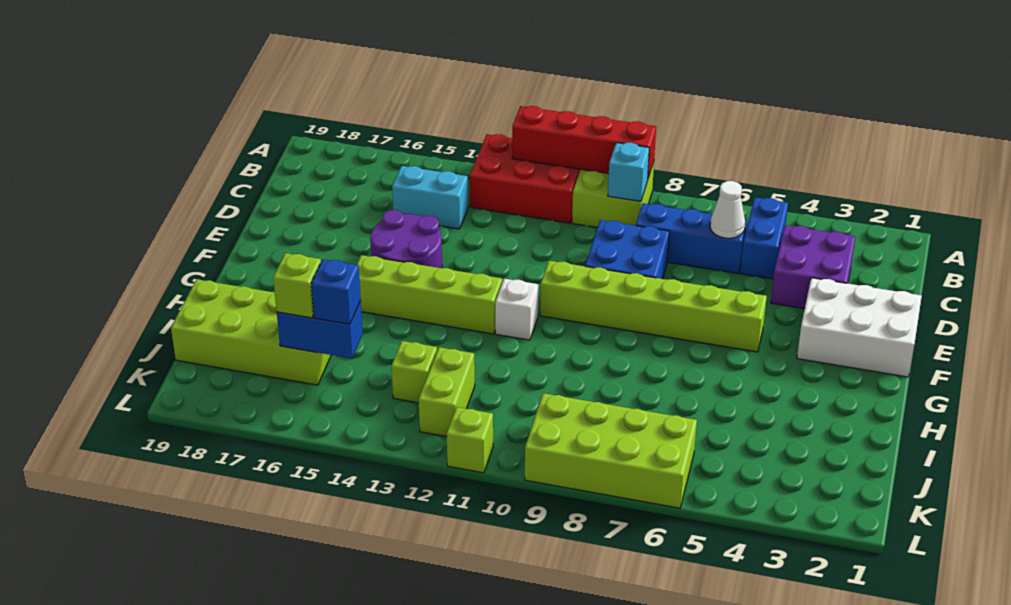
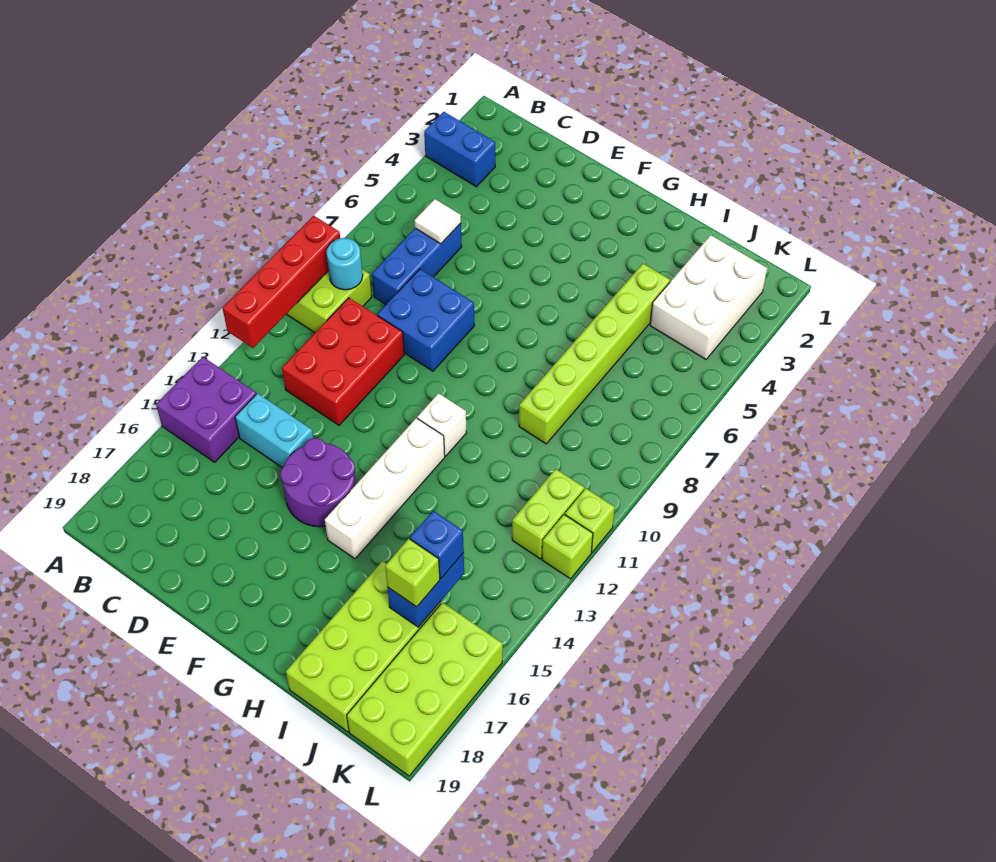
red 2x3 brick [470,134,581,223] -> red 2x3 brick moved to [282,298,404,425]
blue 1x2 brick [740,197,788,279] -> blue 1x2 brick moved to [424,112,495,187]
cyan 1x1 brick [608,143,650,201] -> cyan 1x1 round brick [326,238,363,290]
purple 2x2 brick [771,225,855,309] -> purple 2x2 brick moved to [156,357,256,462]
white 1x1 cone [710,181,745,238] -> white 1x1 tile [414,199,461,244]
cyan 1x2 brick [392,166,468,229] -> cyan 1x2 brick turned to [235,393,313,468]
white 2x3 brick [797,278,922,377] -> white 2x3 brick moved to [650,235,767,359]
lime 1x6 brick [540,261,767,352] -> lime 1x6 brick moved to [519,264,670,444]
lime 1x4 brick [357,255,502,334] -> white 1x4 brick [325,418,445,559]
lime 1x2 brick [419,347,475,437] -> lime 1x2 brick turned to [512,469,584,559]
lime 1x1 brick [391,341,437,403] -> lime 1x1 brick moved to [542,515,593,579]
lime 2x4 brick [525,393,697,508] -> lime 2x4 brick moved to [347,602,503,776]

